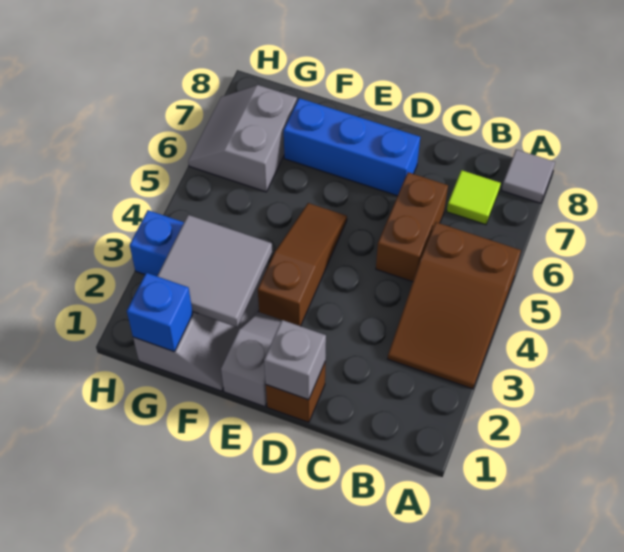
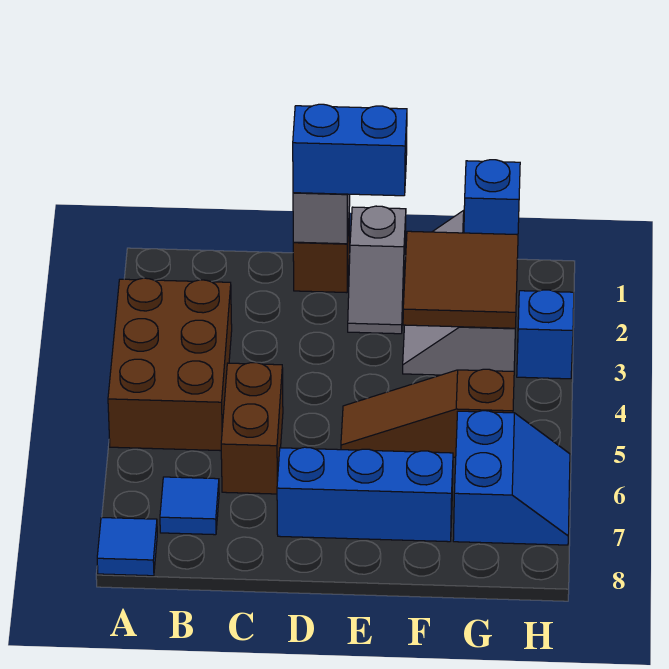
brown 2x3 slope [388,222,521,389] -> brown 2x3 brick [108,278,232,451]
grey 1x1 tile [502,150,555,203] -> blue 1x1 tile [97,518,157,576]
lime 1x1 tile [447,170,501,225] -> blue 1x1 tile [160,477,219,535]
none -> blue 1x2 brick [293,104,407,196]
brown 1x3 slope [258,203,347,326] -> brown 1x3 slope turned to [341,369,514,457]
grey 2x2 tile [157,215,272,327] -> brown 2x2 tile [403,231,518,328]
grey 2x2 slope [188,85,297,192] -> blue 2x2 slope [453,411,570,545]

